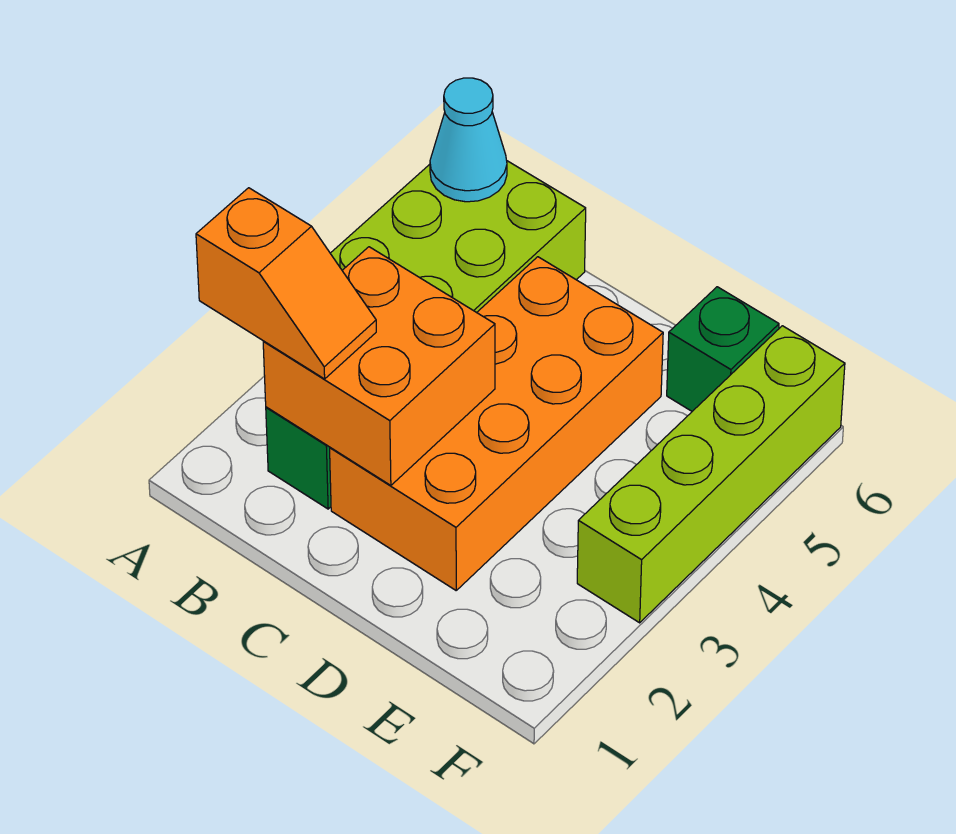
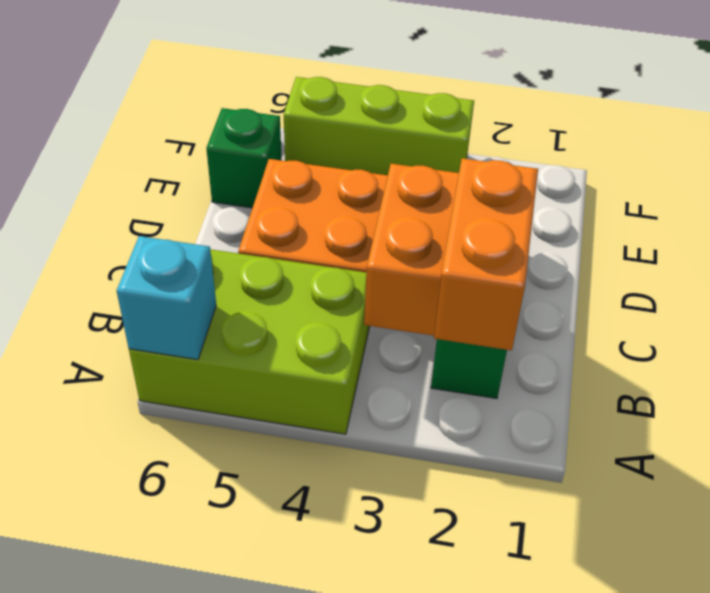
orange 1x2 slope [196,188,376,379] -> orange 1x2 brick [434,158,538,350]
cyan 1x1 cone [430,78,507,202] -> cyan 1x1 brick [117,236,216,360]
lime 1x4 brick [577,326,845,623] -> lime 1x3 brick [284,77,474,175]

